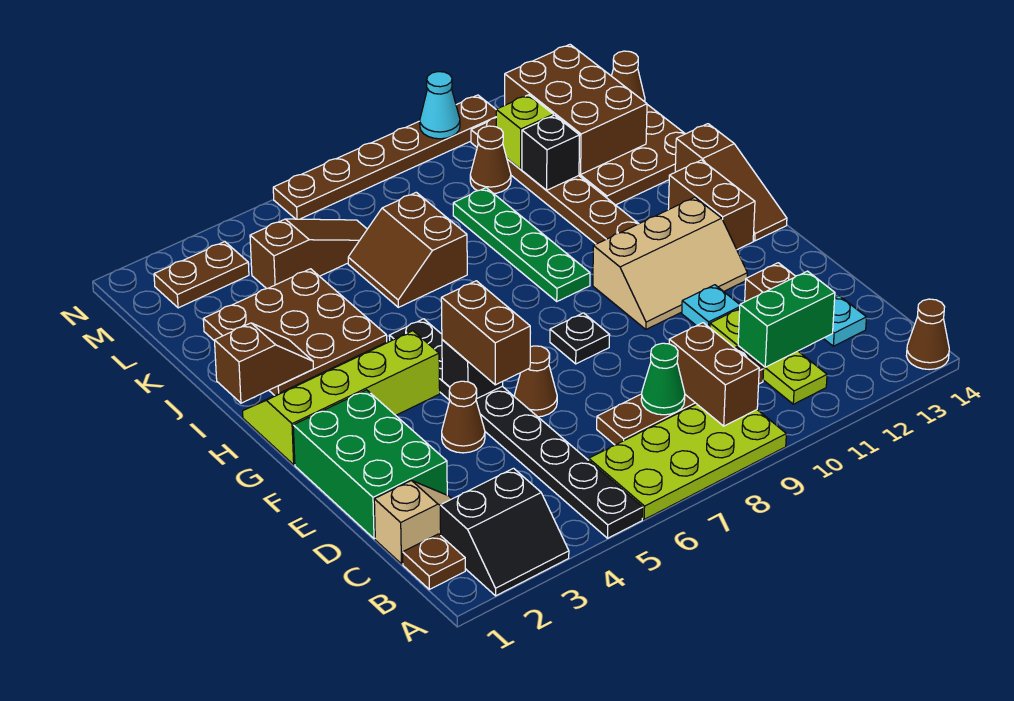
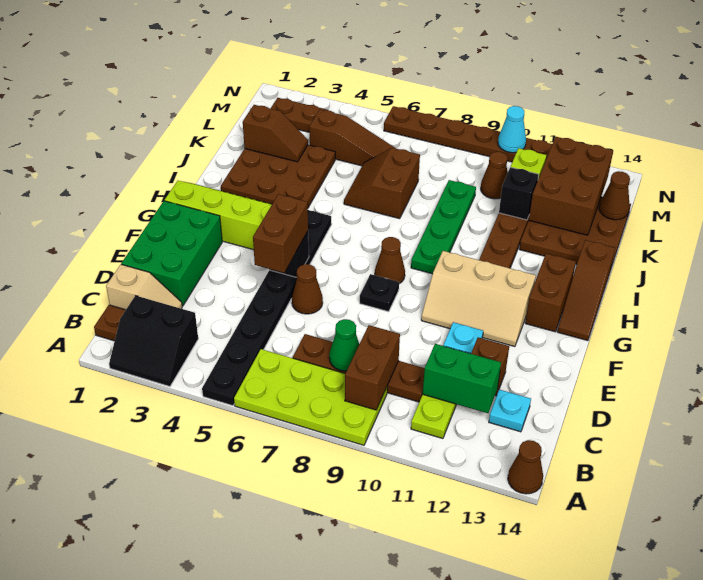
brown 1x1 cone [442,381,485,453] -> brown 1x1 cone moved to [375,237,405,284]
brown 1x2 slope [215,323,313,403] -> brown 1x2 slope moved to [243,105,308,162]

